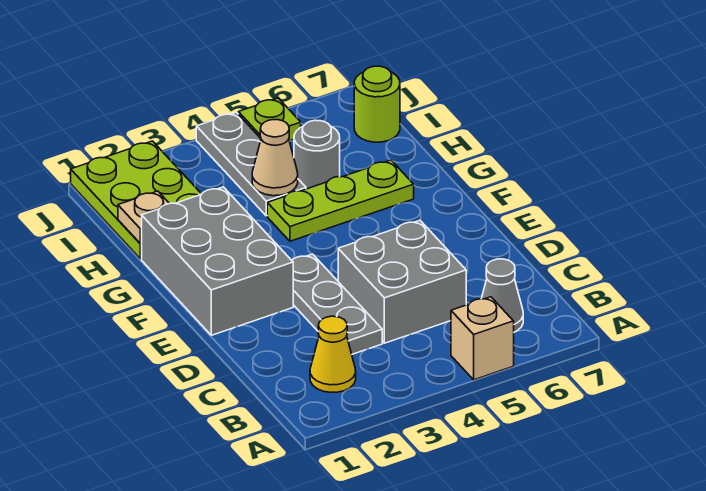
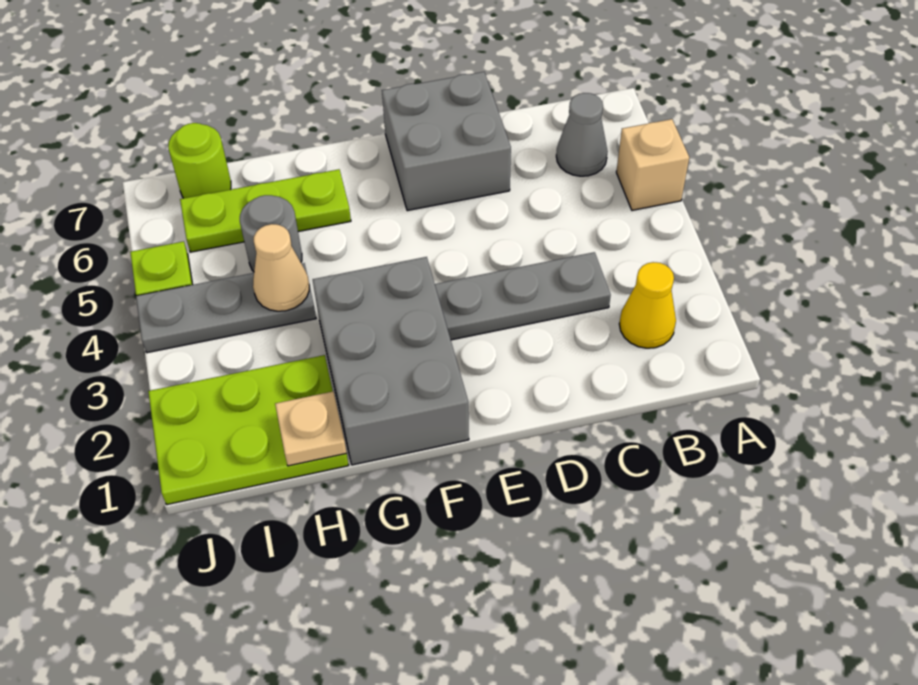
grey 2x2 brick [338,220,466,343] -> grey 2x2 brick moved to [382,72,511,211]
grey 2x3 brick [142,187,293,335] -> grey 2x3 brick turned to [313,257,469,465]
lime 1x3 plate [267,160,414,241] -> lime 1x3 plate turned to [180,169,351,252]

